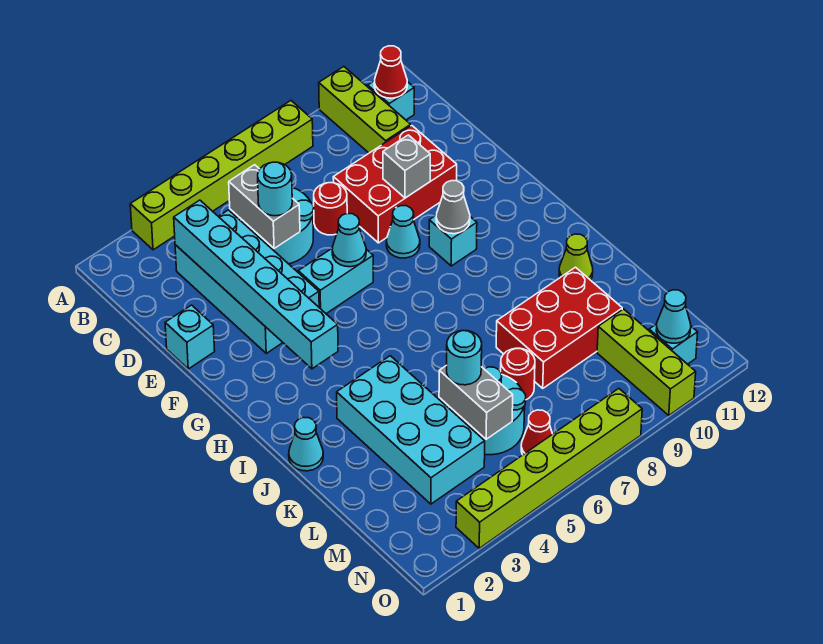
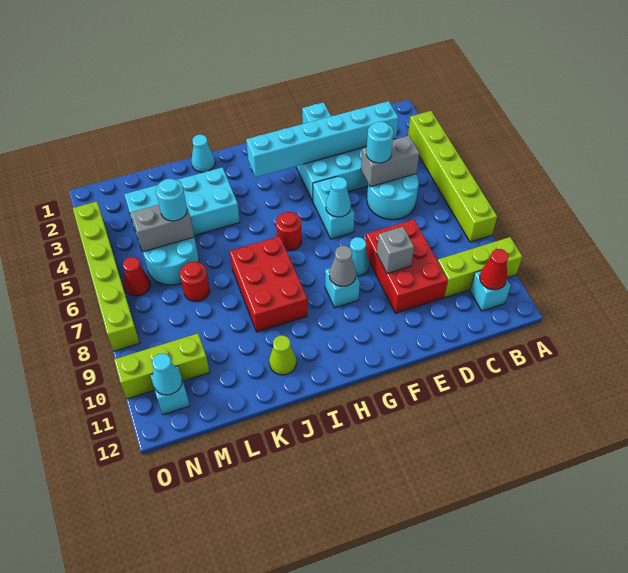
red 1x1 round brick [314,183,347,235] -> red 1x1 round brick moved to [276,212,302,251]
red 2x3 brick [496,267,622,388] -> red 2x3 brick moved to [230,236,307,332]

